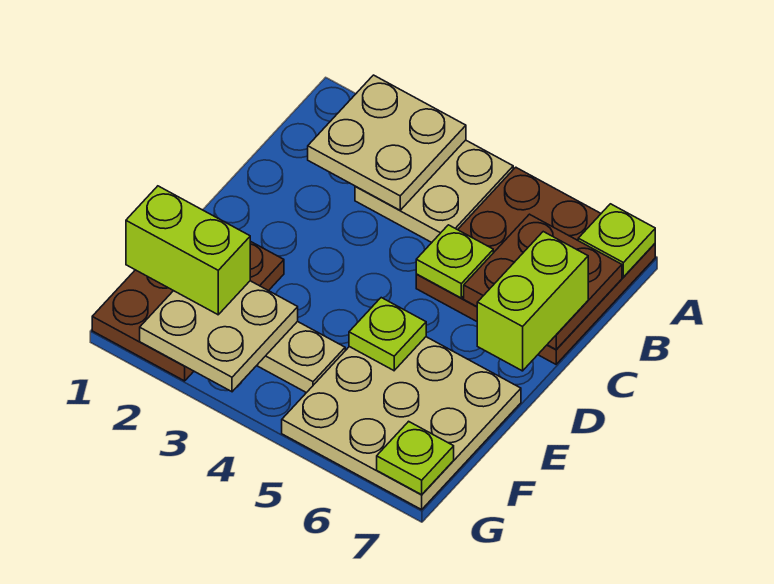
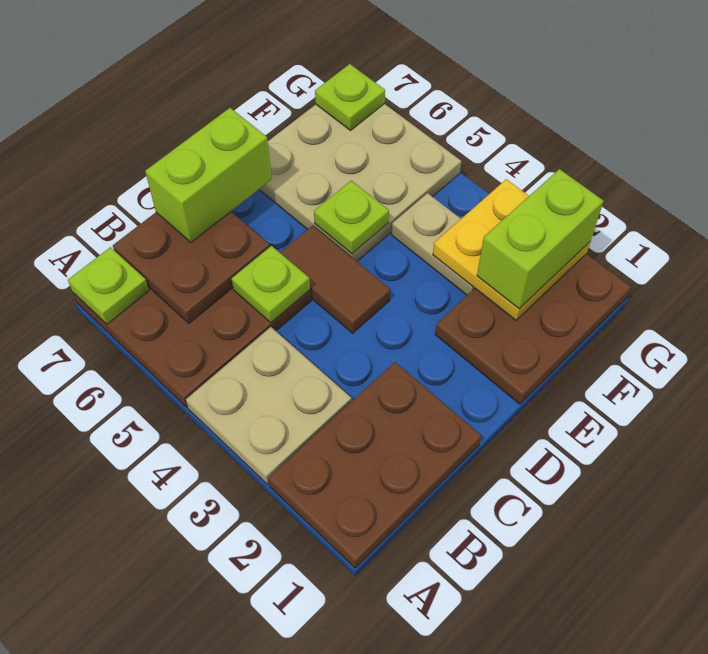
none -> brown 2x3 plate [268,362,482,568]
tan 2x2 plate [308,75,466,210] -> none
none -> brown 1x2 tile [280,225,391,333]
lime 1x2 brick [126,186,250,315] -> lime 1x2 brick turned to [477,169,604,309]
tan 2x2 plate [140,281,298,392] -> yellow 2x2 plate [433,179,591,320]

